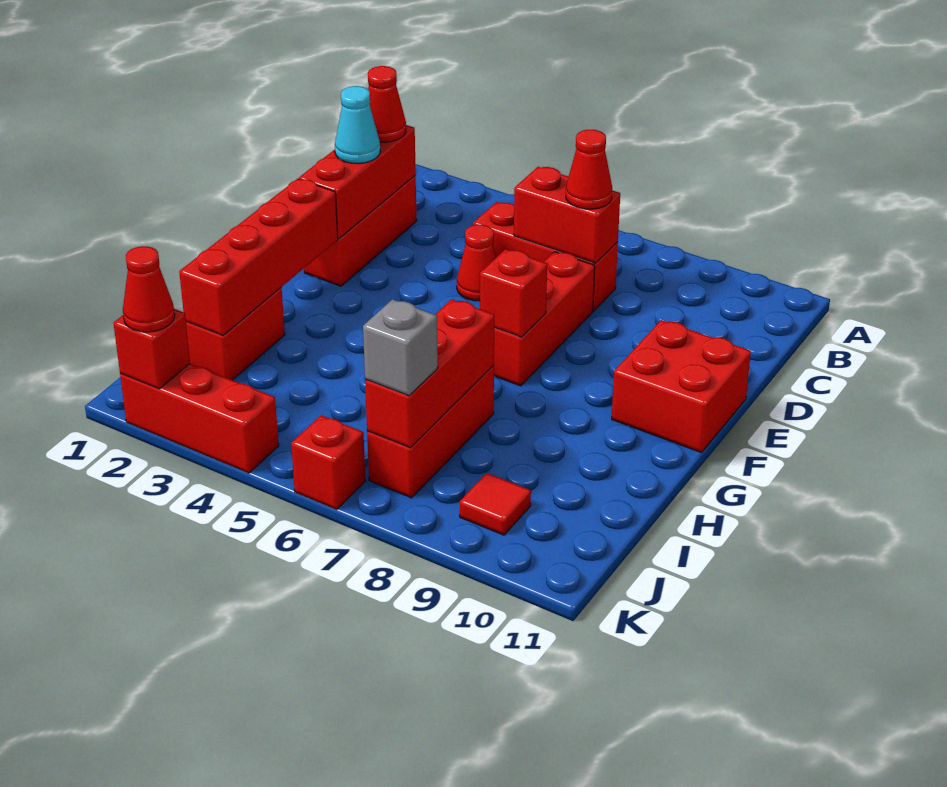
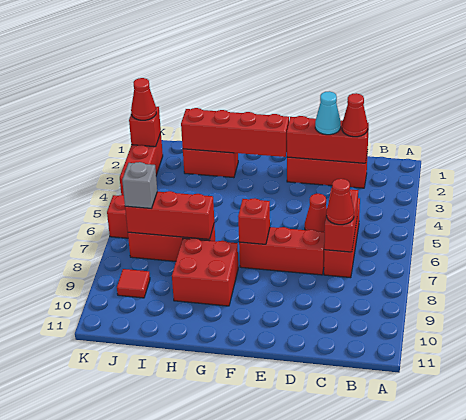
red 2x2 brick [612,320,751,453] -> red 2x2 brick moved to [172,238,238,306]

